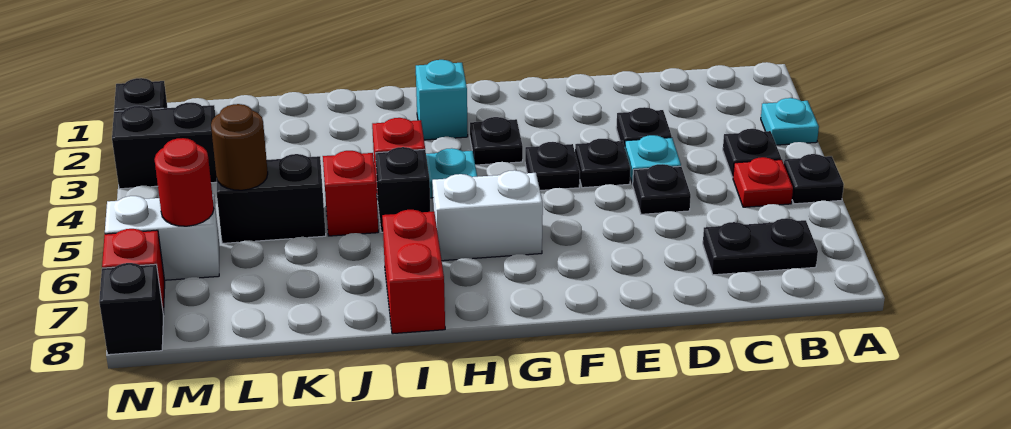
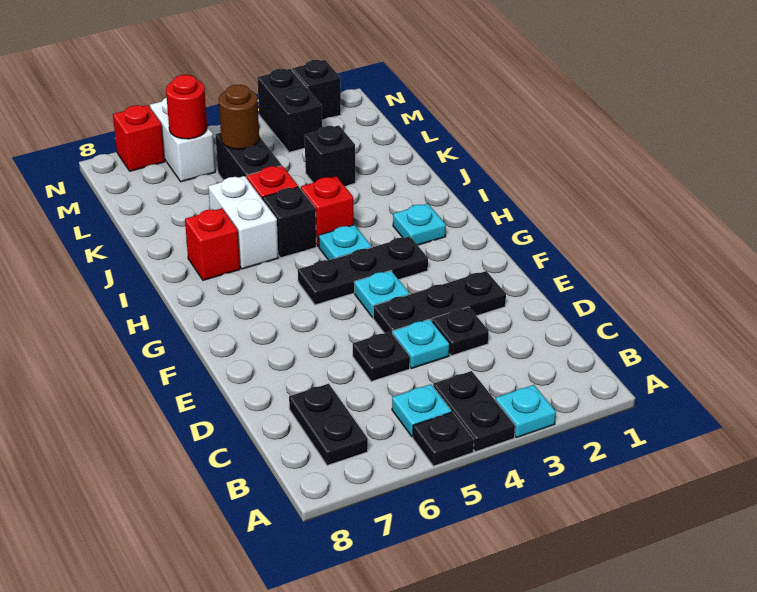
black 1x1 plate [723,129,781,177] -> black 1x2 plate [433,371,515,452]
red 1x1 plate [733,157,793,207] -> cyan 1x1 plate [392,384,452,437]
black 1x1 plate [575,139,631,188] -> black 1x3 plate [373,271,506,334]
black 1x1 plate [525,142,580,190] -> cyan 1x1 plate [354,271,409,317]
black 1x1 plate [470,117,523,165] -> black 1x3 plate [298,236,428,305]
white 1x2 brick [432,170,543,261] -> white 1x2 brick moved to [208,176,278,269]
cyan 1x1 brick [416,60,468,140] -> cyan 1x1 plate [393,204,446,245]
red 1x2 brick [382,210,445,334] -> red 1x1 brick [185,208,240,280]
black 1x1 brick [99,263,163,355] -> black 1x1 brick moved to [305,125,355,186]

